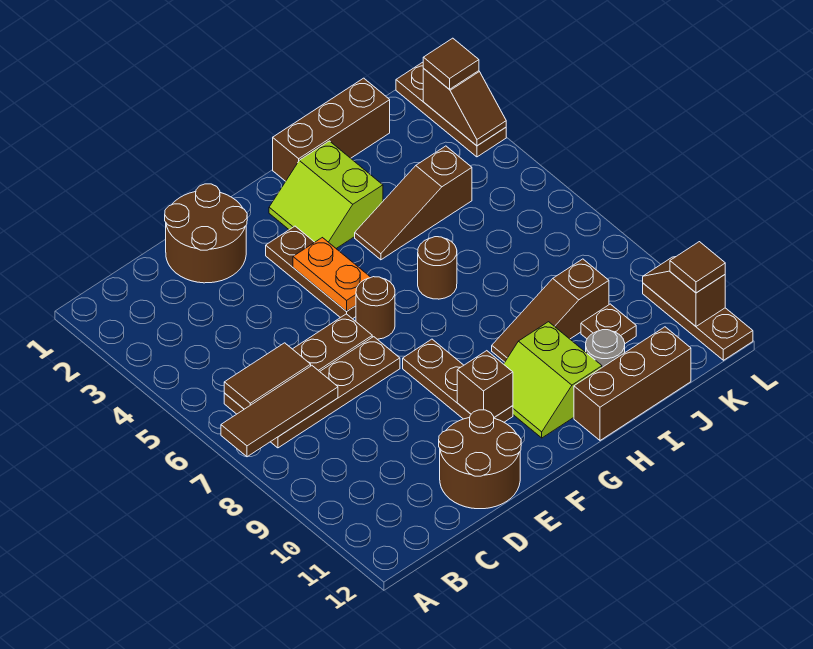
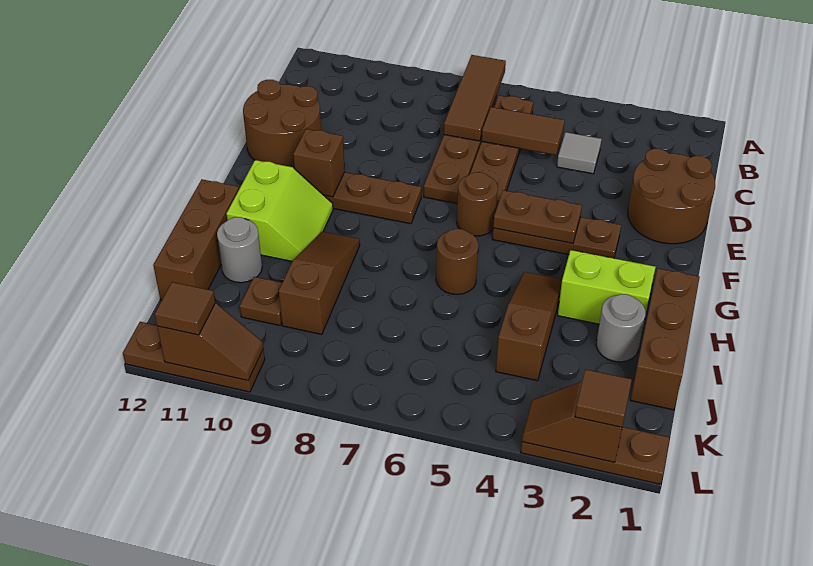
brown 1x2 tile [224,343,311,409] -> brown 1x2 tile turned to [482,107,565,155]
none -> grey 1x1 tile [557,132,602,174]
orange 1x2 plate [293,238,371,311] -> brown 1x2 plate [493,190,582,243]
lime 2x2 slope [504,322,602,438] -> lime 2x2 slope turned to [226,160,333,261]
none -> grey 1x1 round brick [596,294,645,362]

